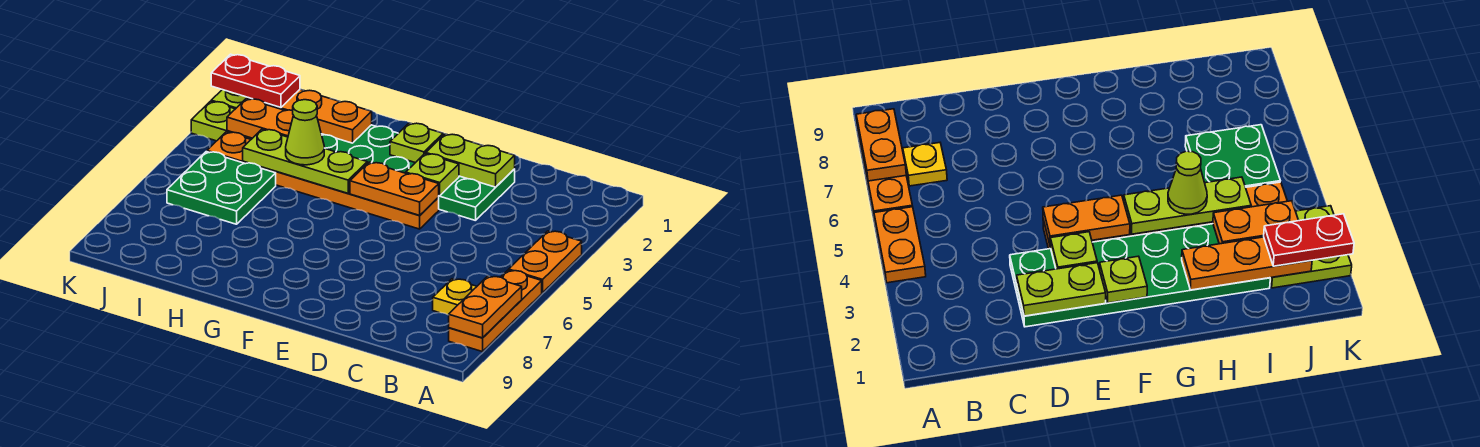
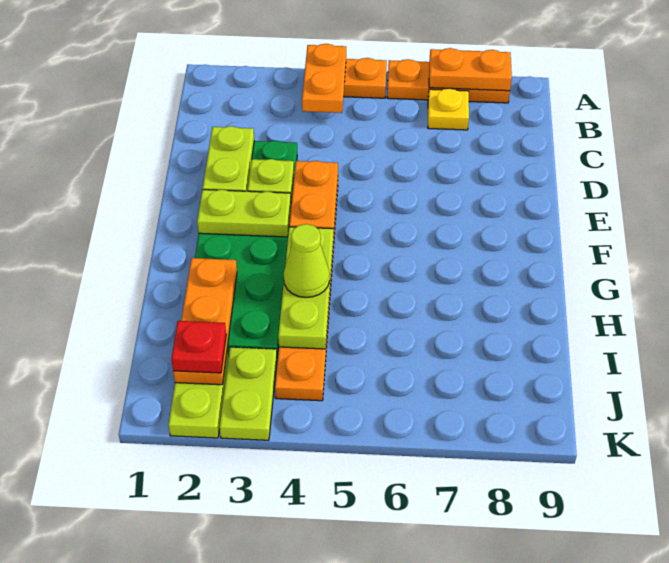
lime 1x1 plate [390,123,443,163] -> lime 1x2 plate [197,190,291,237]
orange 1x2 plate [227,99,293,138] -> orange 1x2 plate moved to [302,44,346,113]
green 2x2 plate [167,152,276,224] -> none
red 1x2 plate [211,54,300,107] -> red 1x1 plate [171,321,226,373]

